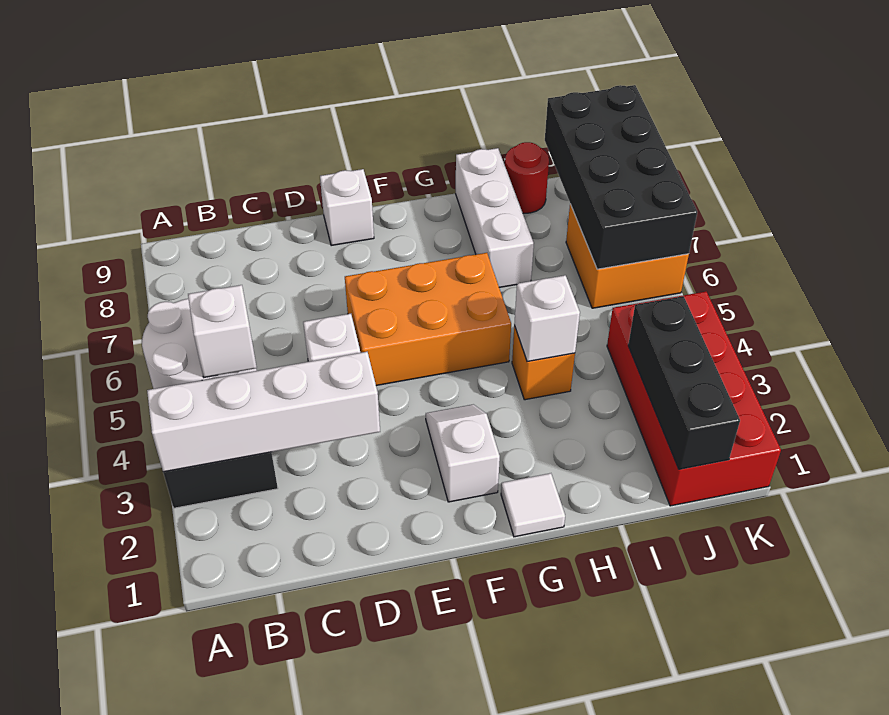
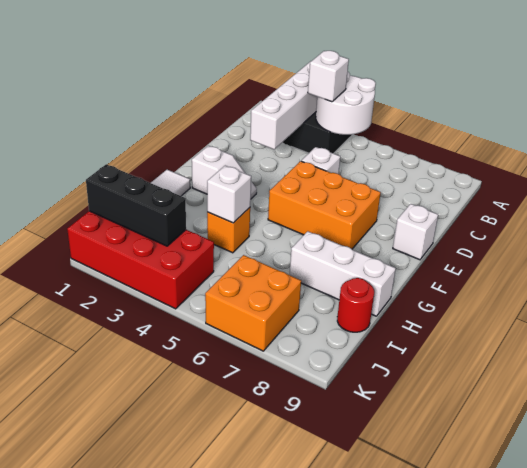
orange 2x3 brick [345,253,511,386] -> orange 2x3 brick turned to [268,161,381,249]
black 2x4 brick [545,85,697,269] -> none

